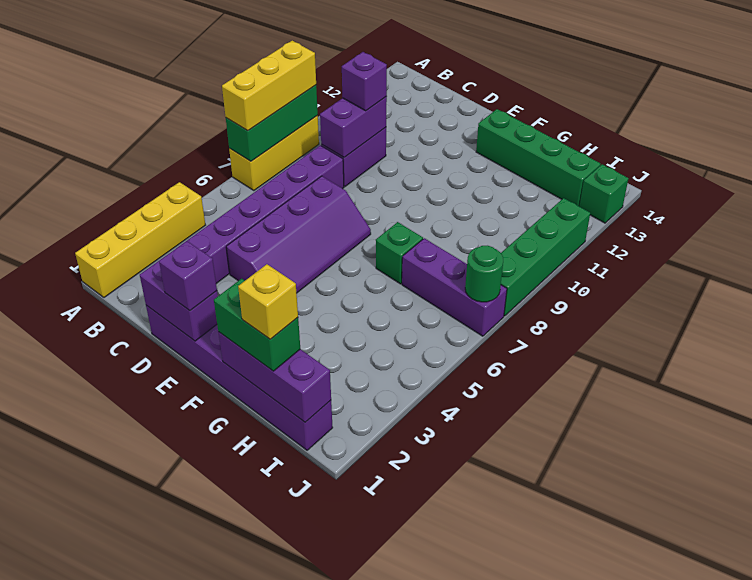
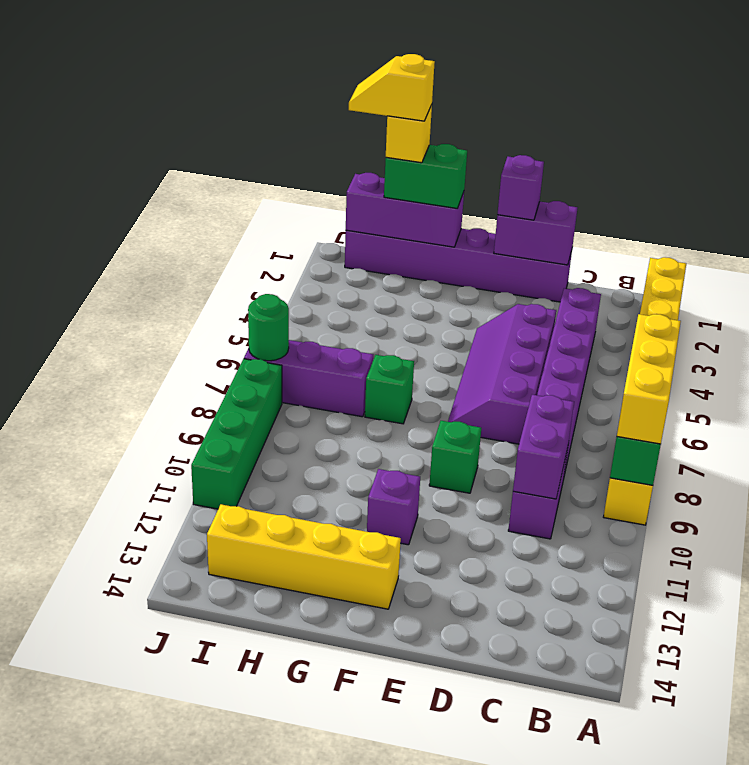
purple 1x1 brick [342,52,387,111] -> purple 1x1 brick moved to [367,469,420,545]
green 1x4 brick [476,109,601,207] -> yellow 1x4 brick [207,504,401,609]
none -> yellow 1x2 slope [349,54,435,121]
green 1x1 brick [580,164,628,223] -> green 1x1 brick moved to [429,421,481,493]

